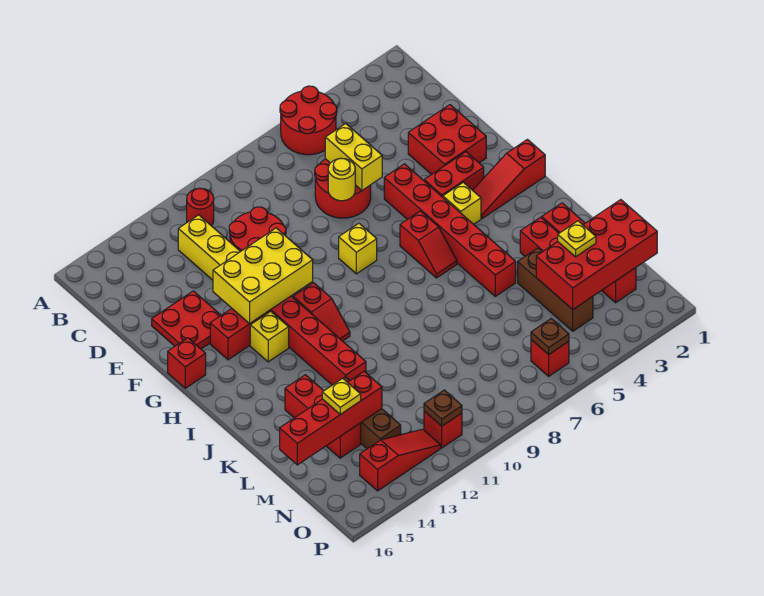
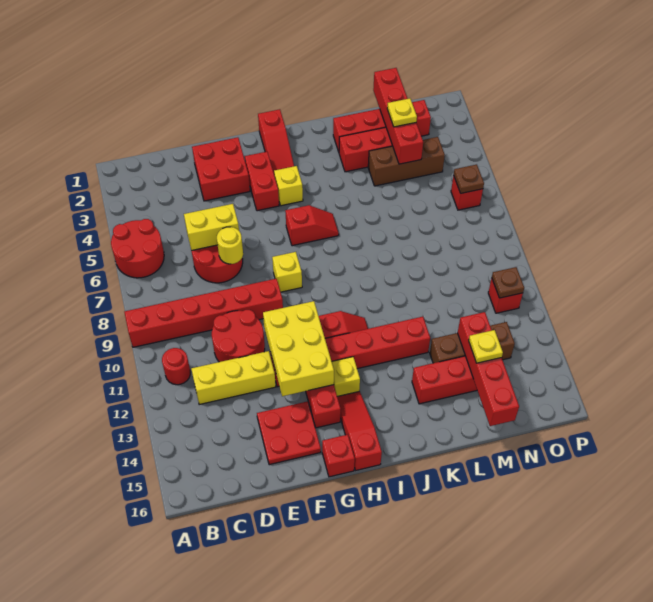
red 1x6 brick [384,164,516,296] -> red 1x6 brick moved to [124,278,283,347]
red 2x4 brick [536,200,657,309] -> red 1x4 brick [373,68,423,164]
red 1x3 slope [360,429,441,491] -> red 1x3 slope moved to [337,391,382,470]

